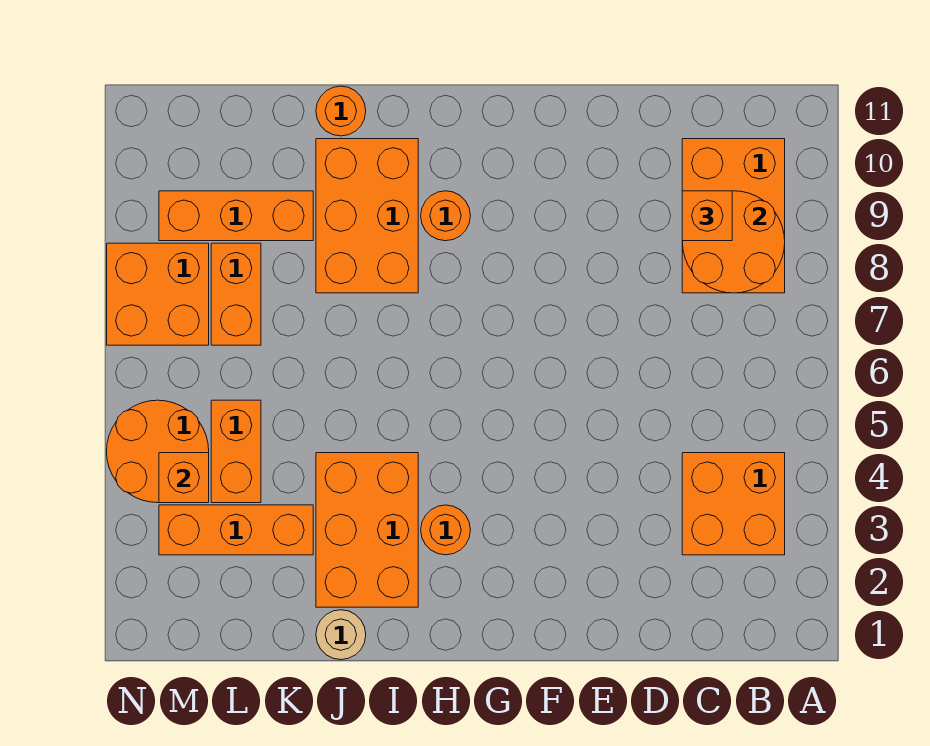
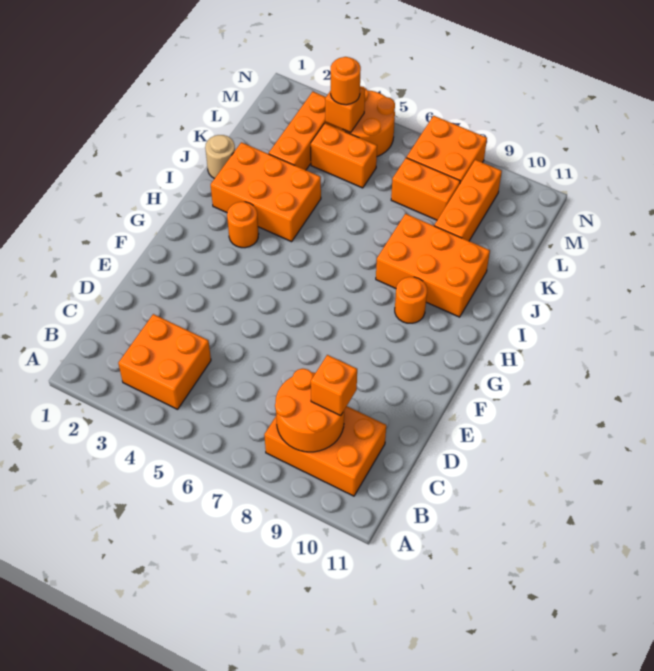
orange 1x1 round brick [316,86,366,136] -> orange 1x1 round brick moved to [331,57,361,105]

